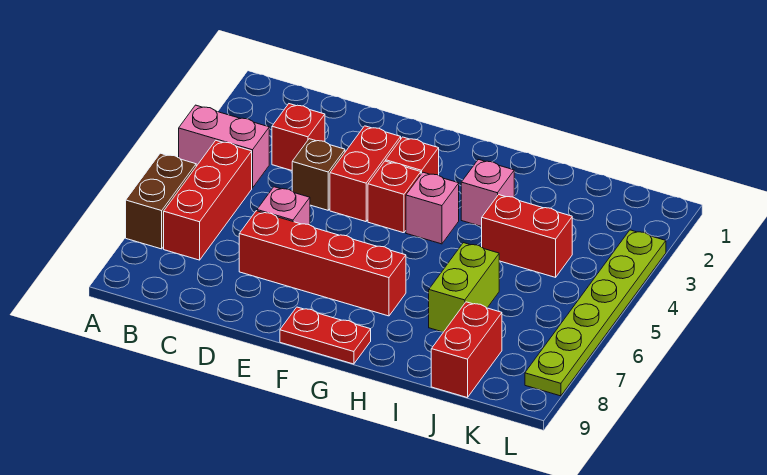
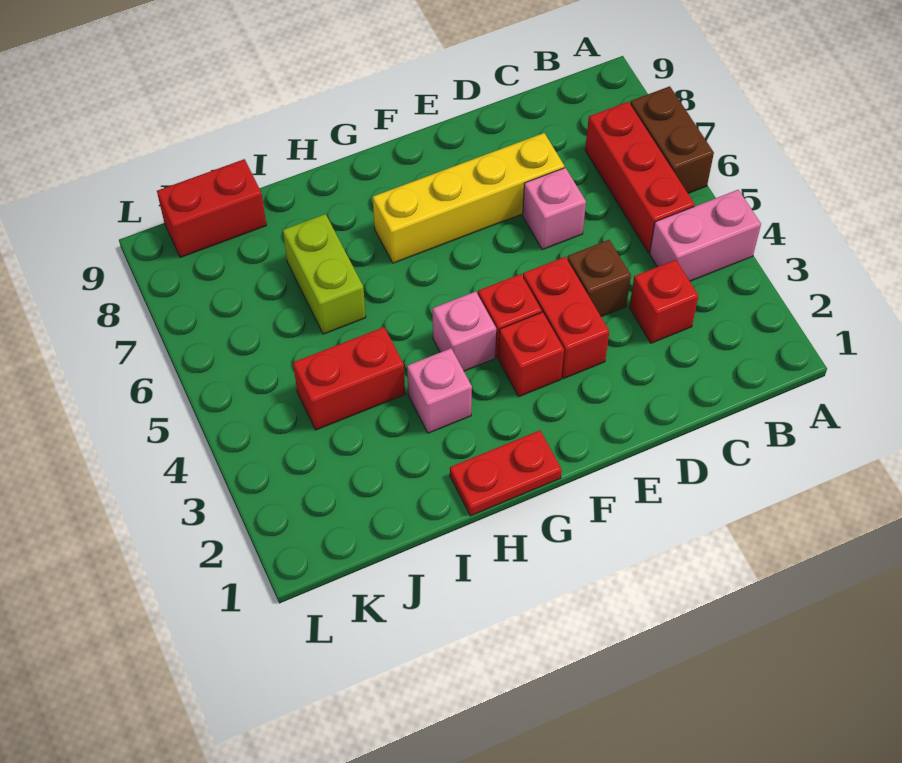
red 1x4 brick [239,211,406,316] -> yellow 1x4 brick [373,133,564,263]
red 1x2 plate [280,307,371,364] -> red 1x2 plate moved to [450,430,562,516]
red 1x2 brick [431,302,502,398] -> red 1x2 brick turned to [157,159,266,258]
lime 1x6 plate [525,230,666,396] -> none

